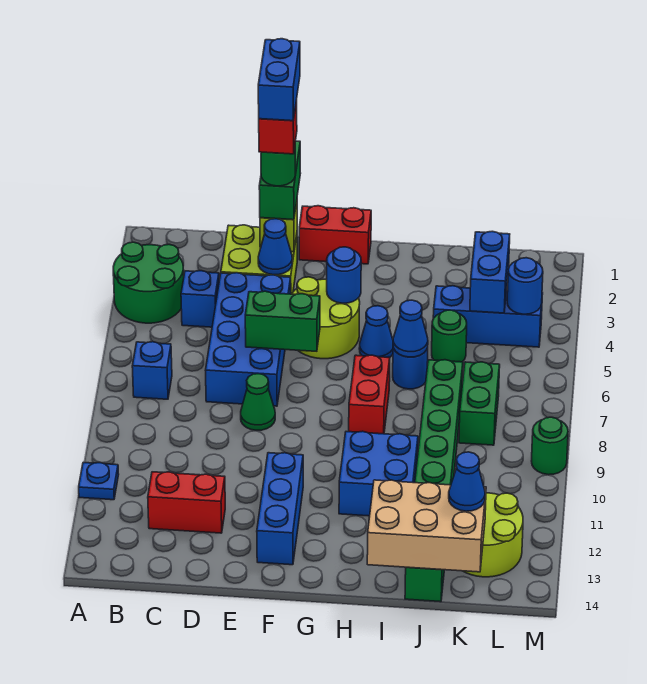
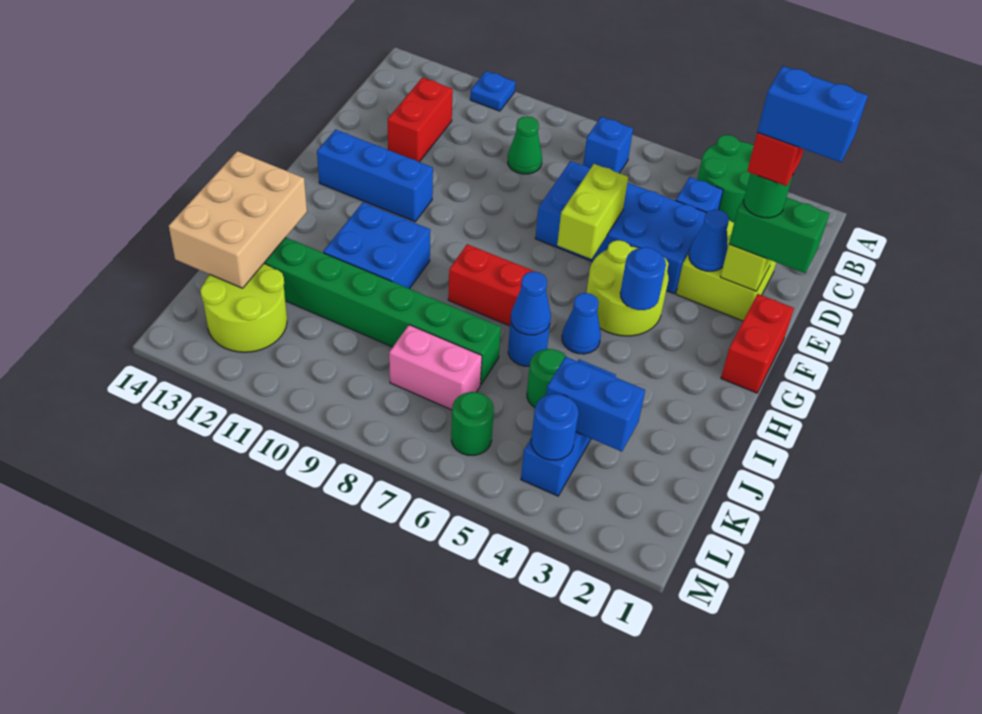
green 1x2 brick [245,291,320,351] -> lime 1x2 brick [557,164,628,259]
green 1x1 cone [241,374,275,430] -> green 1x1 cone moved to [508,116,542,174]
green 1x2 brick [459,362,500,445] -> pink 1x2 brick [389,325,482,410]
blue 1x1 cone [449,452,485,511] -> none
green 1x1 round brick [532,417,568,475] -> green 1x1 round brick moved to [451,392,494,455]

